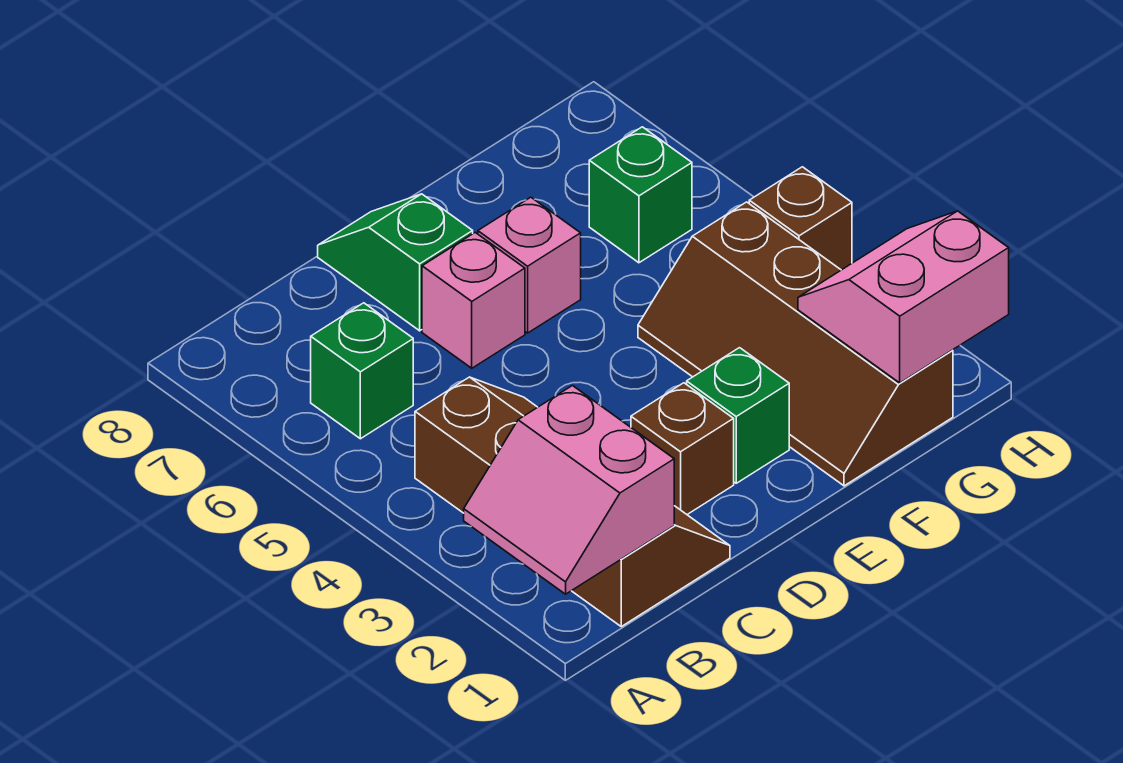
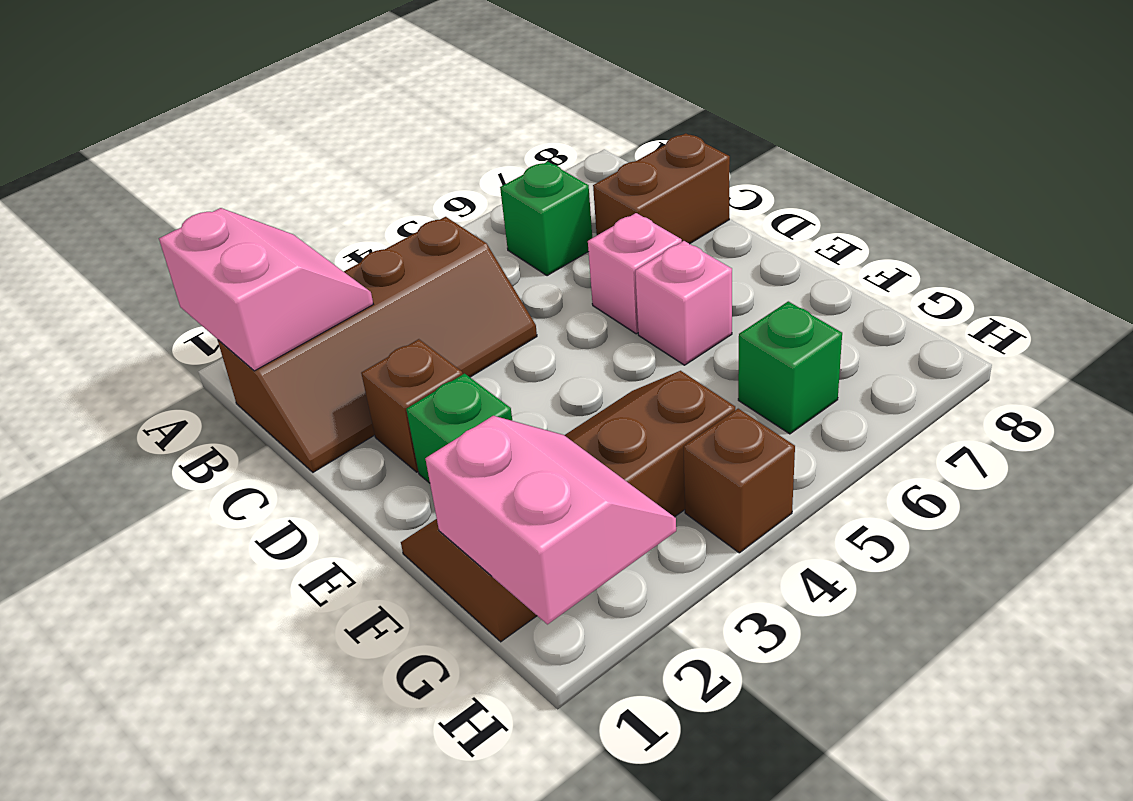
pink 2x2 slope [464,386,674,594] -> pink 2x2 slope turned to [159,208,373,371]
none -> brown 1x2 brick [593,133,730,244]
green 1x2 slope [318,194,473,331] -> none

